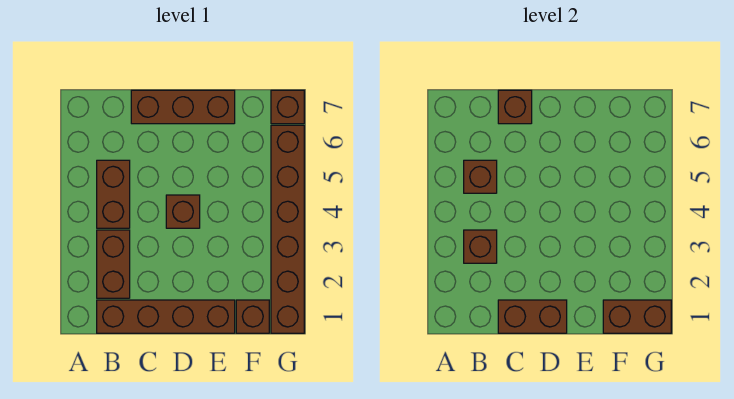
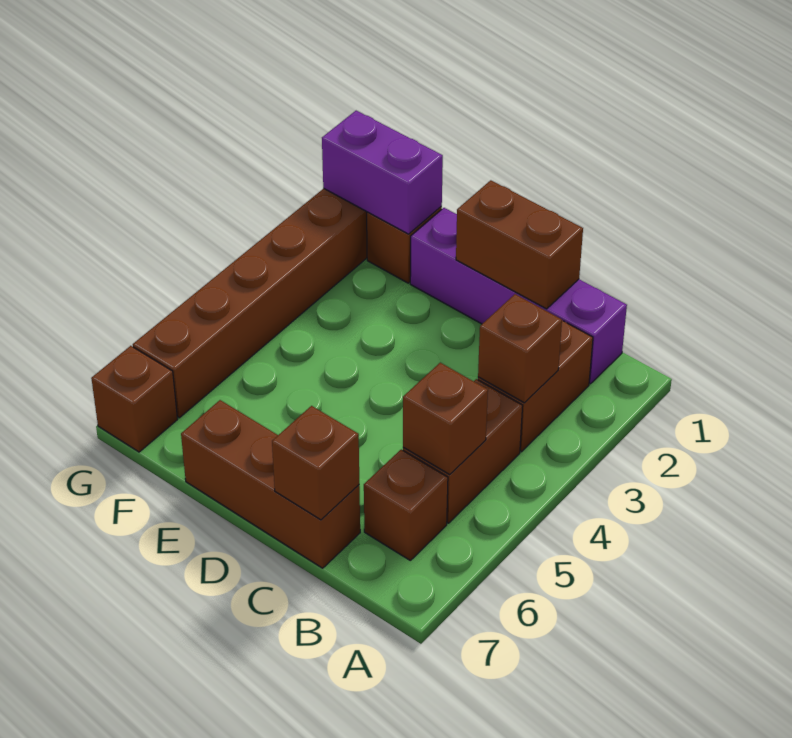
brown 1x4 brick [97,300,235,333] -> purple 1x4 brick [410,208,627,384]
brown 1x1 brick [166,195,200,228] -> brown 1x1 brick moved to [364,450,448,560]
brown 1x2 brick [603,300,671,333] -> purple 1x2 brick [322,111,443,234]

